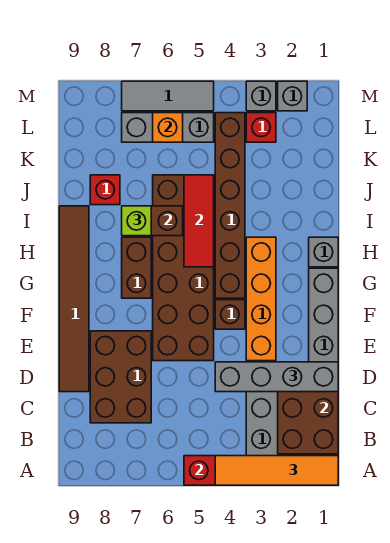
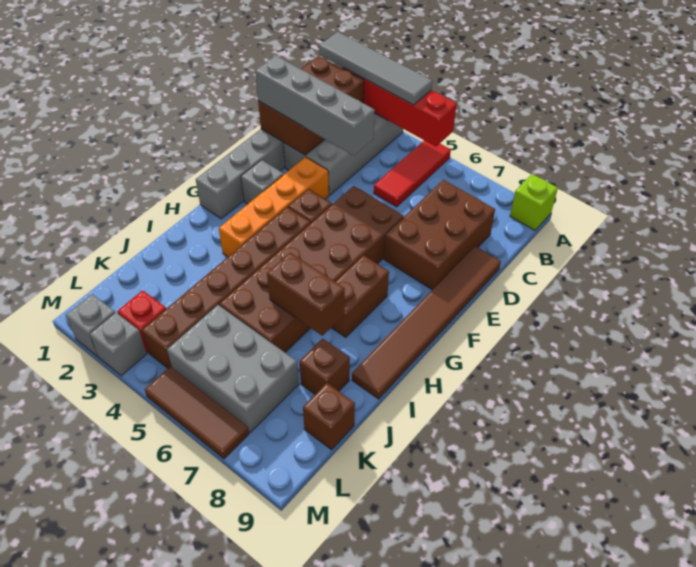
orange 1x4 tile [215,456,338,485] -> grey 1x4 tile [319,32,432,105]
grey 1x1 brick [309,237,338,267] -> grey 1x1 brick moved to [241,160,284,204]
red 1x3 tile [184,175,214,267] -> red 1x3 tile moved to [374,140,451,207]
lime 1x1 brick [122,206,151,236] -> lime 1x1 brick moved to [510,174,558,230]
red 1x1 brick [90,175,120,205] -> brown 1x1 brick [299,339,350,394]
none -> brown 1x1 brick [303,383,355,450]
grey 1x3 brick [122,113,214,142] -> grey 2x3 brick [167,305,299,433]
orange 1x1 brick [153,113,183,142] -> none
grey 1x3 tile [122,81,214,111] -> brown 1x3 tile [145,367,249,459]

